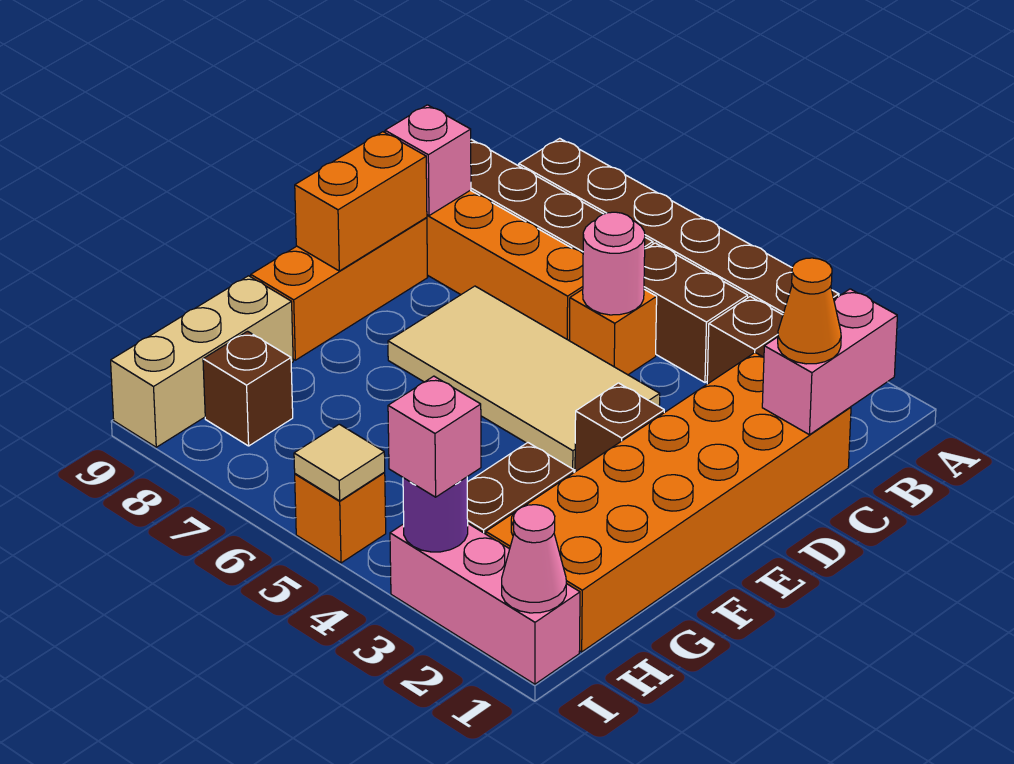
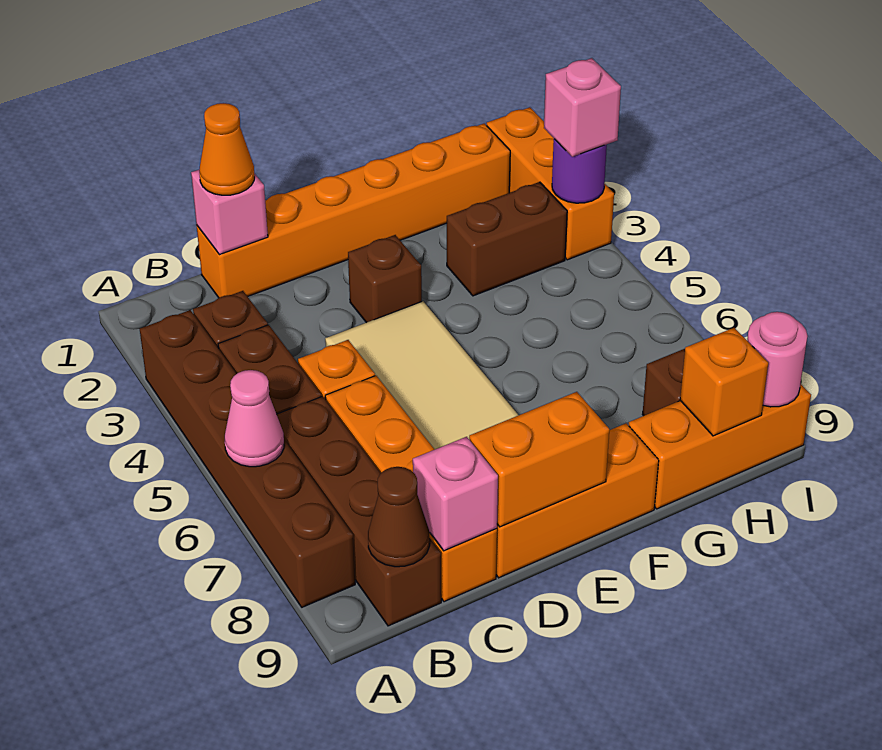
pink 1x2 brick [762,289,897,435] -> pink 1x1 brick [191,170,268,255]
none -> brown 1x1 cone [368,467,430,567]
orange 2x6 brick [486,353,851,652] -> orange 1x6 brick [197,123,510,298]
pink 1x1 round brick [583,212,645,315] -> pink 1x1 round brick moved to [747,312,807,407]
tan 1x3 brick [111,276,293,447] -> orange 1x3 brick [629,384,811,509]
pink 1x3 brick [390,524,580,684] -> orange 1x3 brick [487,107,614,260]
pink 1x1 cone [502,505,566,613] -> pink 1x1 cone moved to [225,370,284,467]
orange 1x1 brick [295,473,386,563] -> orange 1x1 brick moved to [680,328,768,436]
tan 1x1 tile [294,424,385,501] -> none

